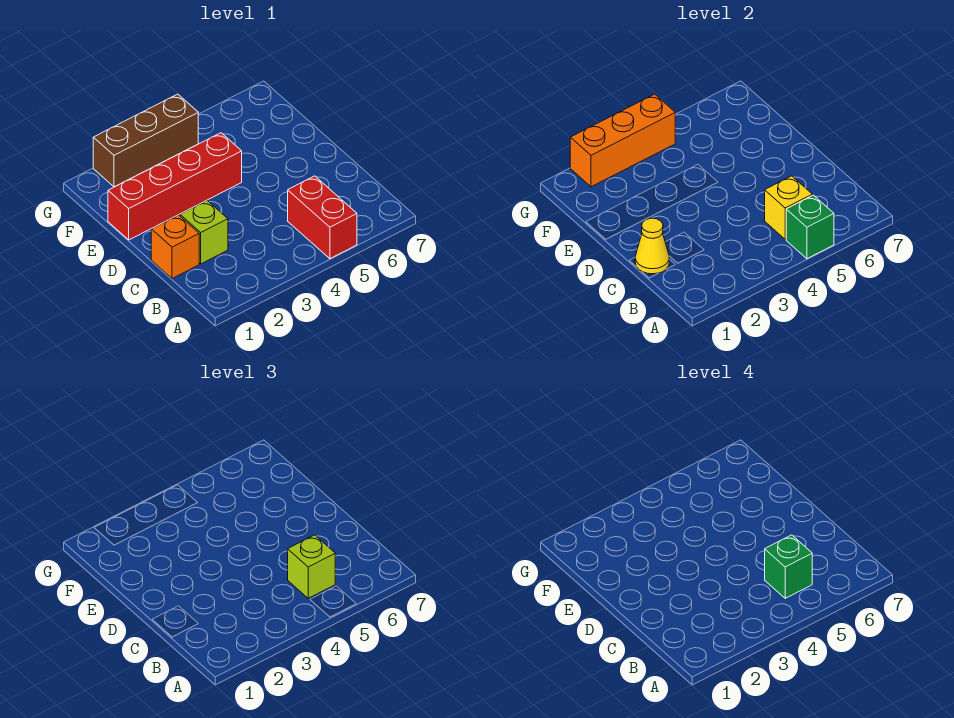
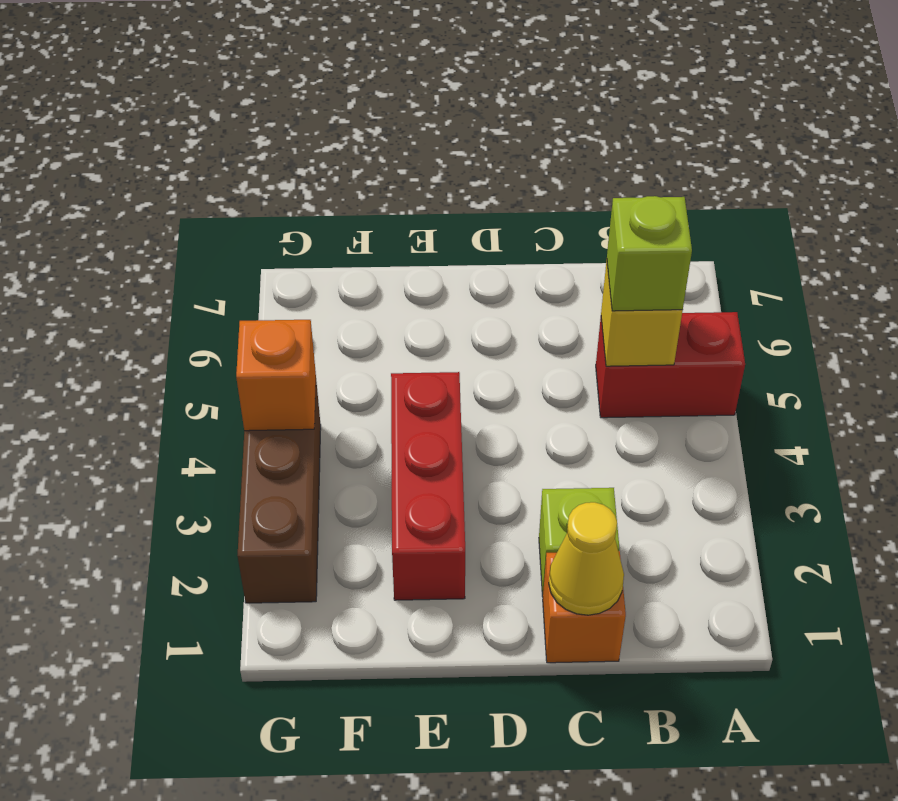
green 1x1 brick [786,195,834,259] -> none
green 1x1 brick [765,535,812,598] -> none
red 1x4 brick [108,133,242,240] -> red 1x3 brick [391,372,465,600]
orange 1x3 brick [570,94,675,187] -> orange 1x1 brick [236,320,316,431]

